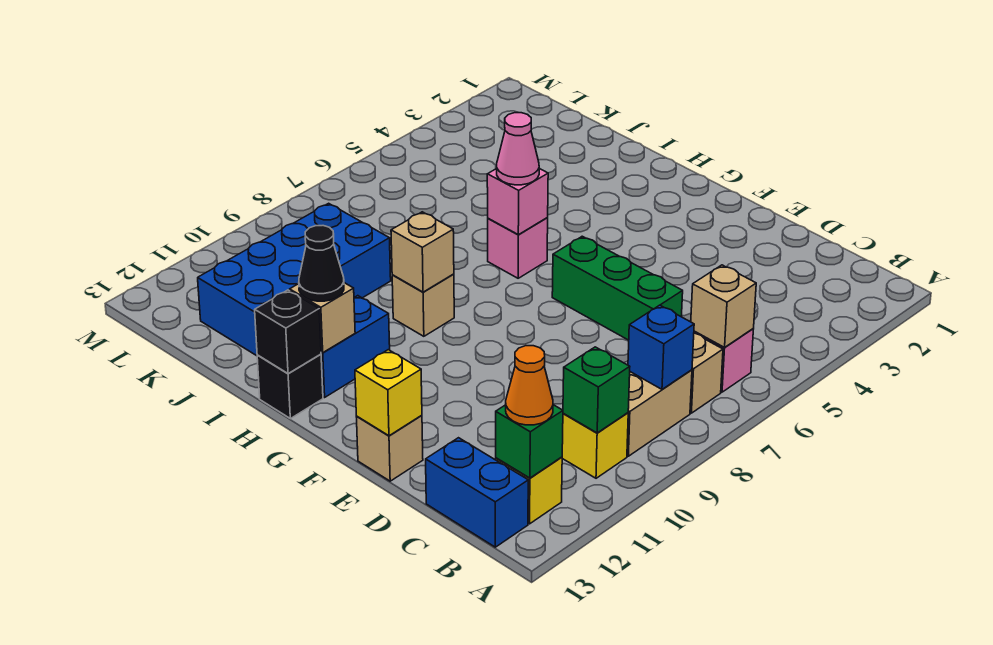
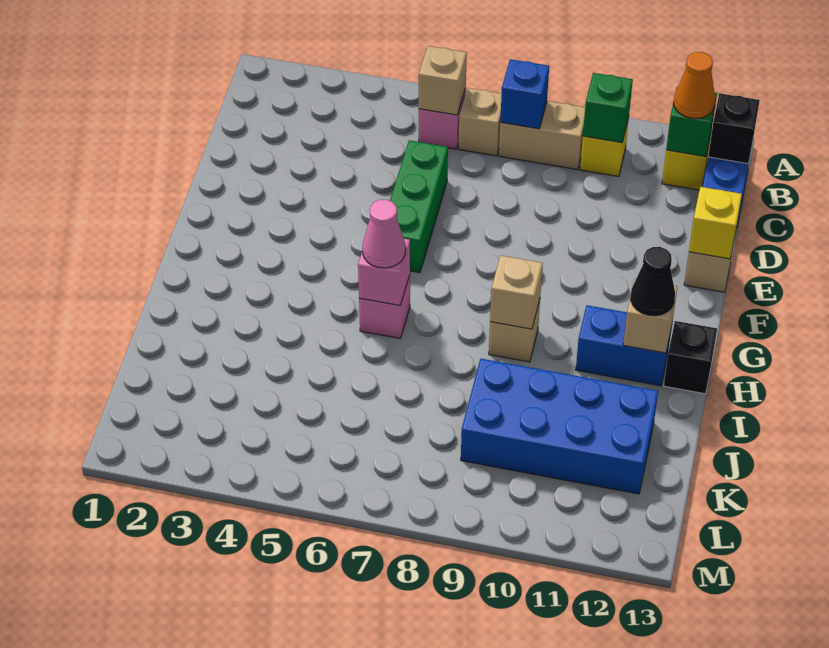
black 1x1 brick [255,290,321,374] -> black 1x1 brick moved to [708,93,760,164]

